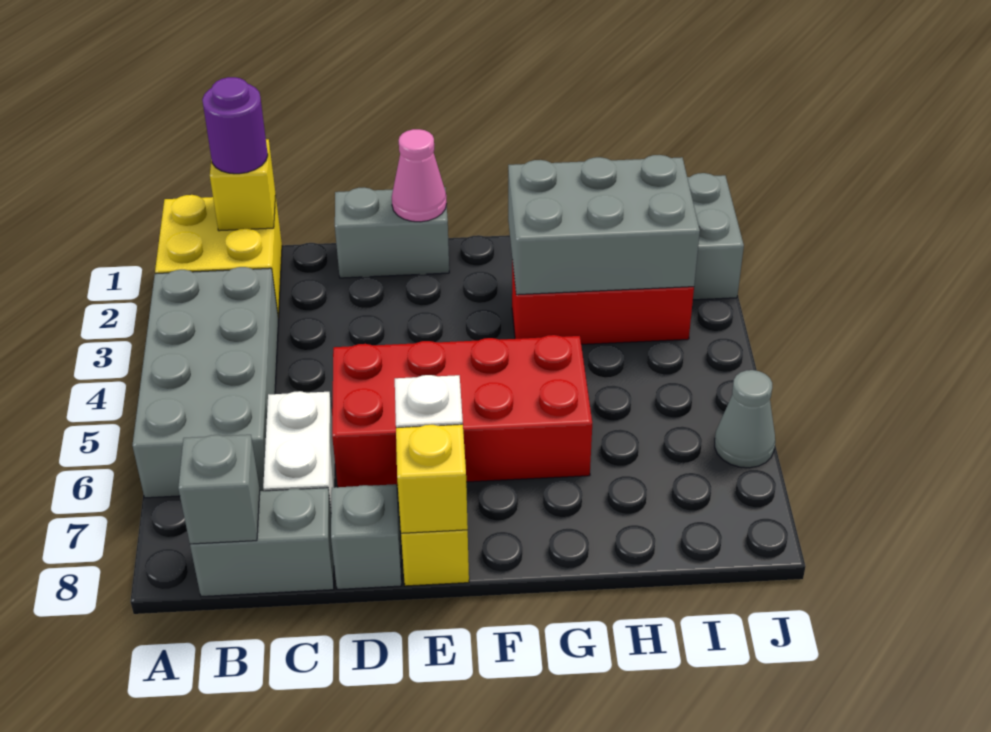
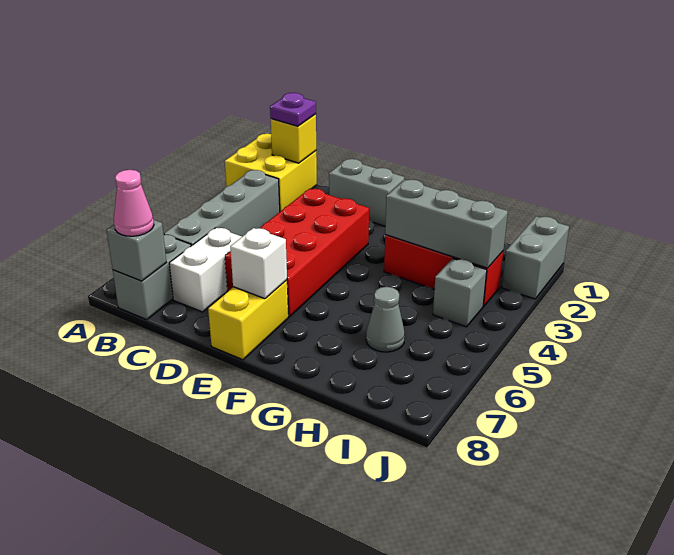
grey 2x4 brick [132,267,278,498] -> grey 1x4 brick [164,170,280,246]
purple 1x1 round brick [202,77,268,174] -> purple 1x1 plate [270,93,316,126]
grey 1x2 brick [190,488,334,597] -> grey 1x2 brick turned to [113,234,191,320]
red 2x4 brick [332,335,592,487] -> red 2x4 brick turned to [225,189,369,317]
grey 1x1 brick [331,484,401,589] -> grey 1x1 brick moved to [433,259,487,327]
pink 1x1 cone [392,129,447,222] -> pink 1x1 cone moved to [114,170,154,236]
yellow 1x1 brick [396,424,468,533] -> none
grey 2x3 brick [508,155,700,295] -> grey 1x3 brick [385,180,508,268]
grey 1x1 cone [715,370,775,468] -> grey 1x1 cone moved to [366,287,405,352]

